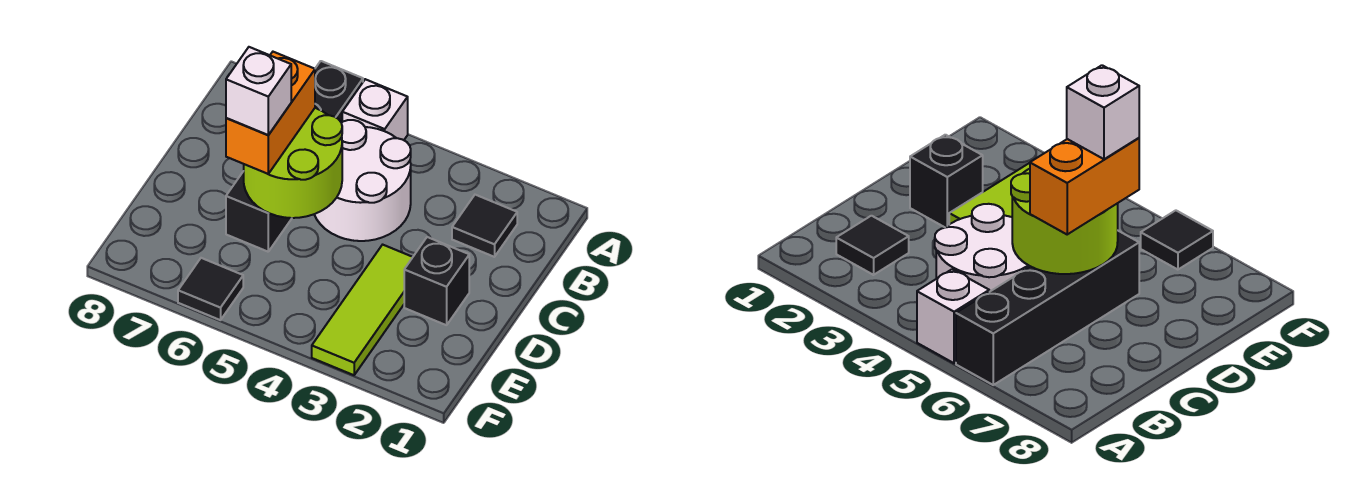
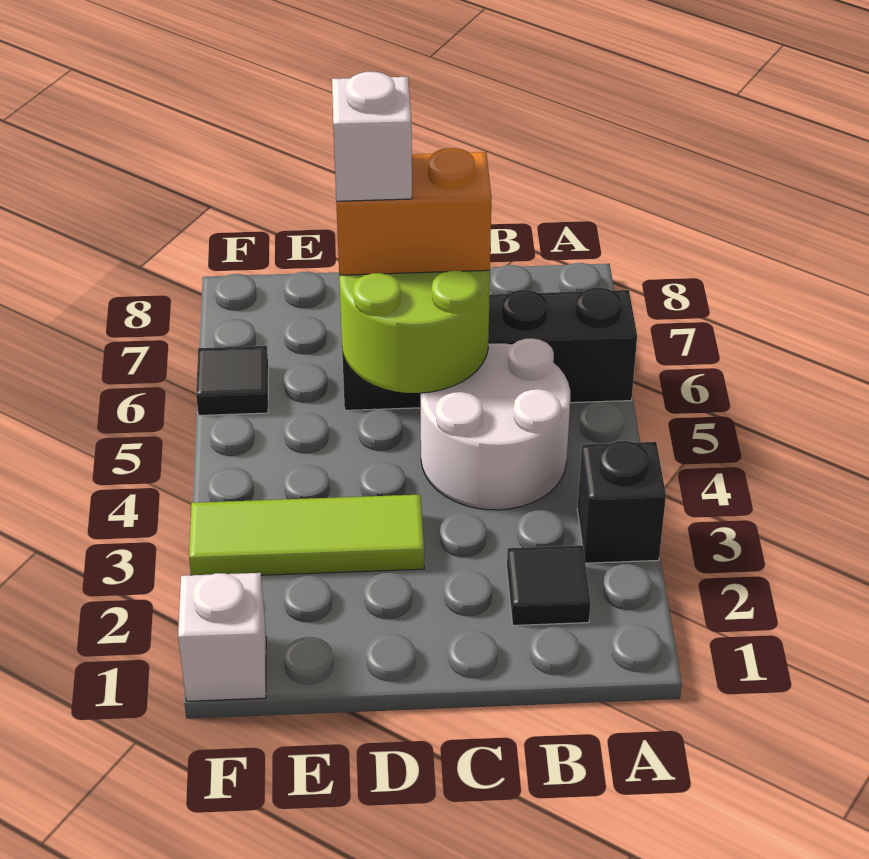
white 1x1 brick [342,79,408,140] -> white 1x1 brick moved to [178,573,266,701]
black 1x1 brick [404,237,469,325] -> black 1x1 brick moved to [577,441,666,563]

